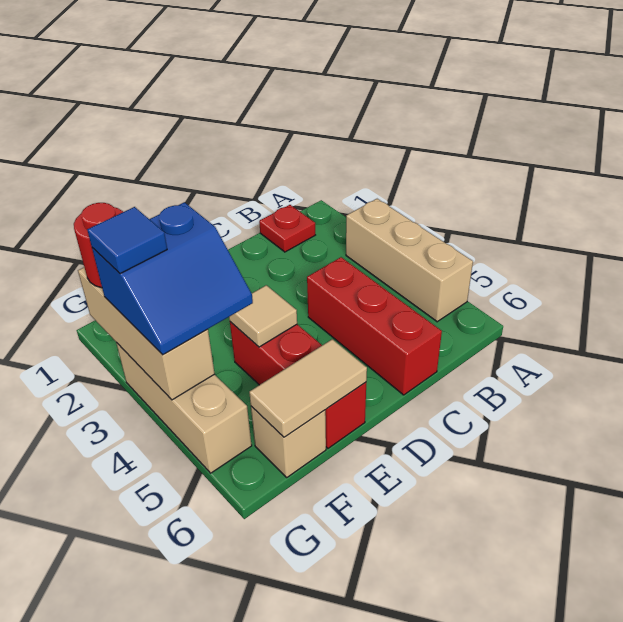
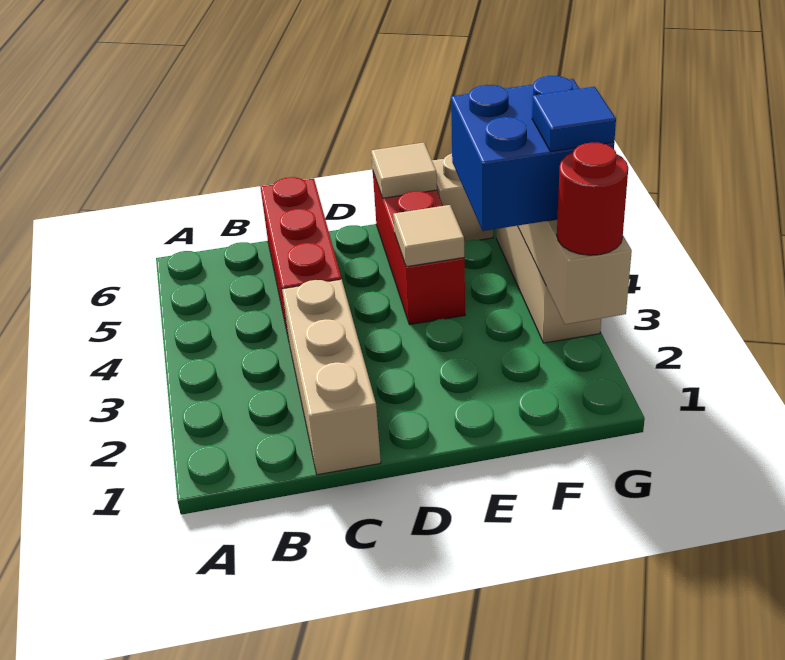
tan 1x3 brick [346,199,473,322] -> tan 1x3 brick moved to [282,279,381,475]
red 1x1 plate [259,205,315,252] -> none
tan 1x2 tile [249,339,367,437] -> tan 1x1 tile [371,143,437,198]
blue 2x2 slope [92,202,253,355] -> blue 2x2 brick [451,76,614,231]

